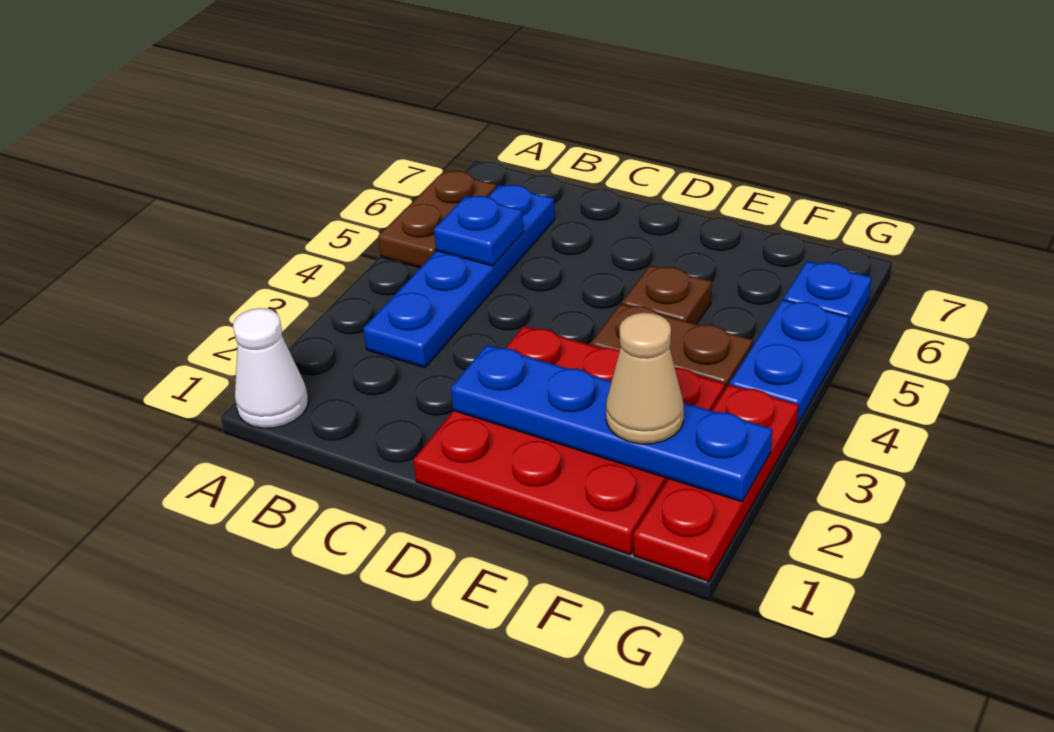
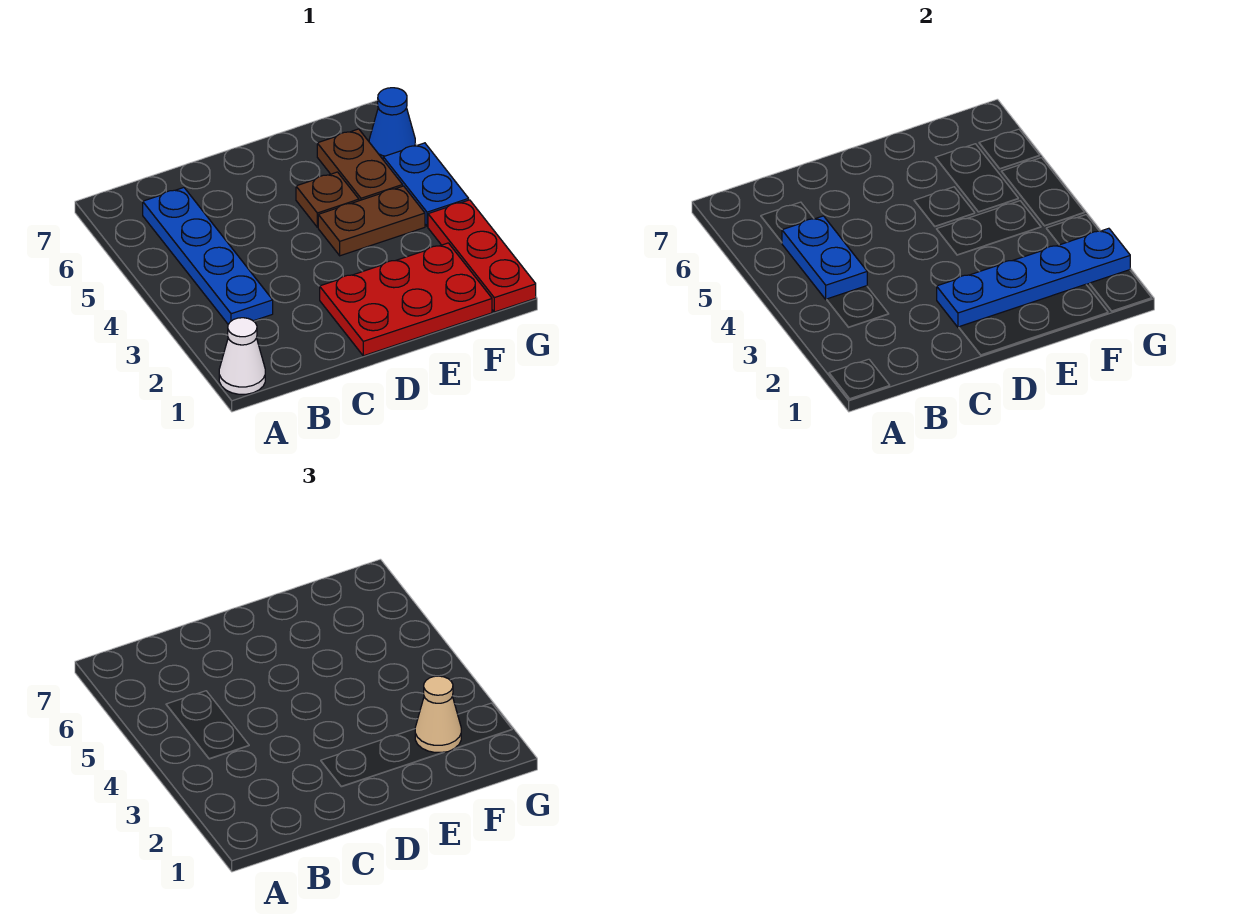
brown 1x2 plate [378,171,497,268] -> brown 1x2 plate moved to [317,129,403,201]
blue 1x1 plate [434,196,524,266] -> blue 1x2 plate [782,216,867,299]
red 3x3 plate [413,326,725,555] -> red 2x3 plate [320,243,492,356]
blue 1x1 plate [783,261,872,337] -> blue 1x1 cone [369,88,415,159]

